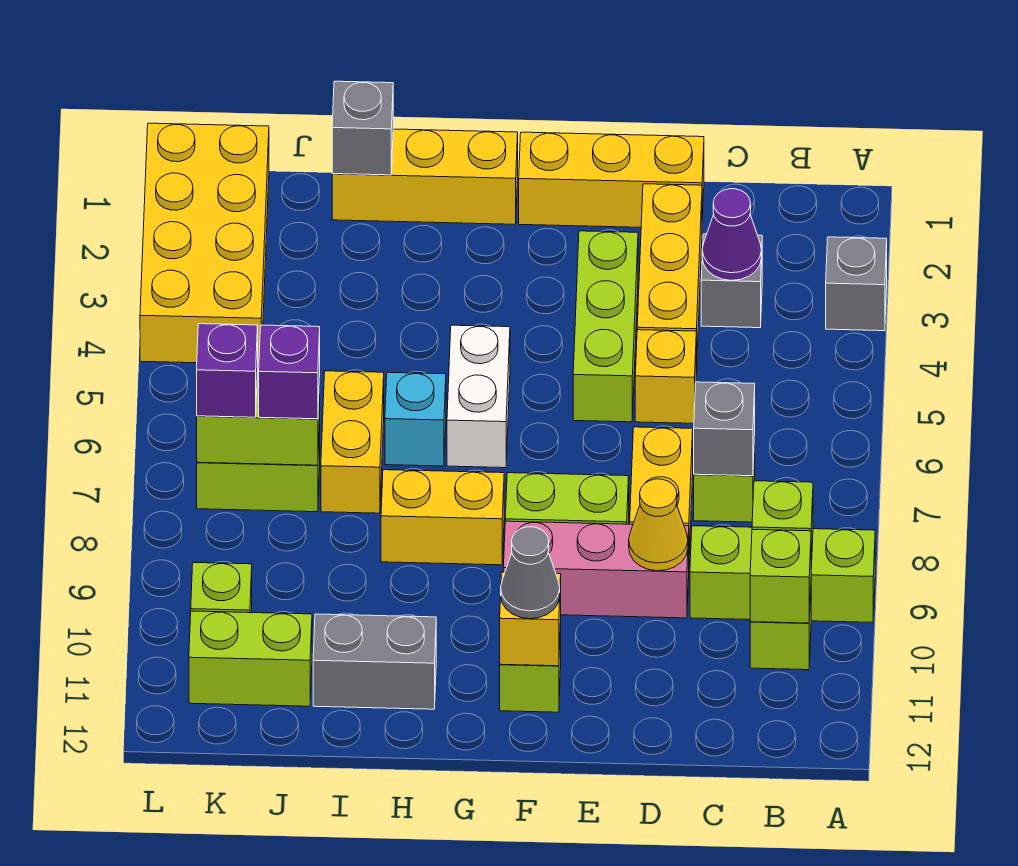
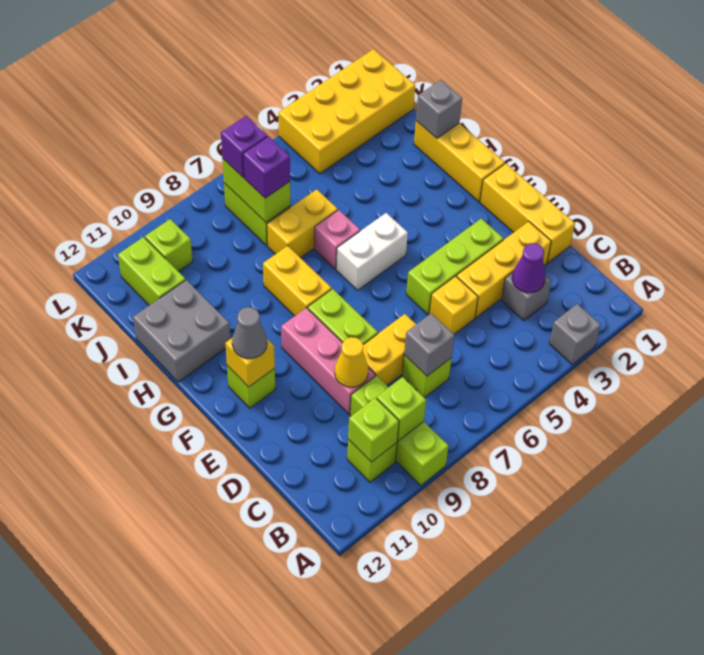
cyan 1x1 brick [385,372,446,466] -> pink 1x1 brick [314,210,360,269]
grey 1x2 brick [313,614,436,709] -> grey 2x2 brick [133,280,230,382]

